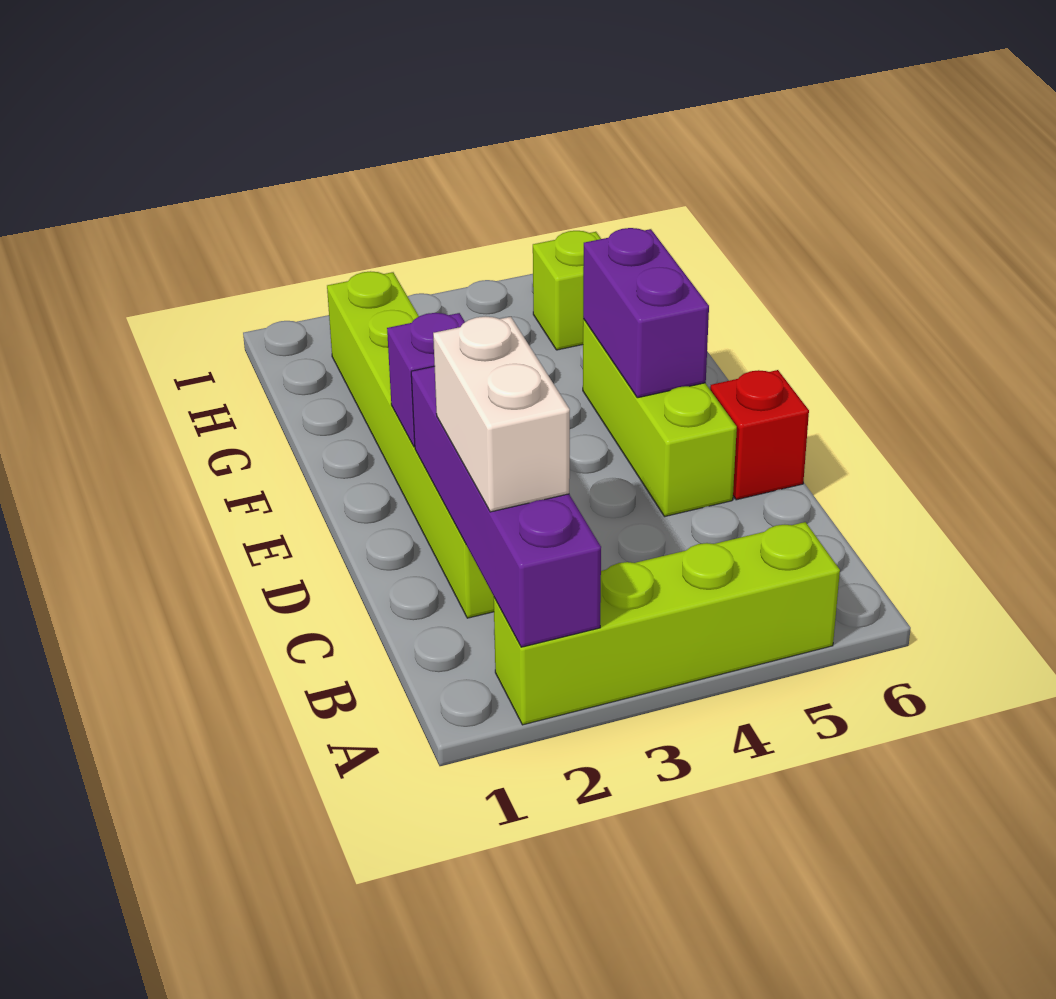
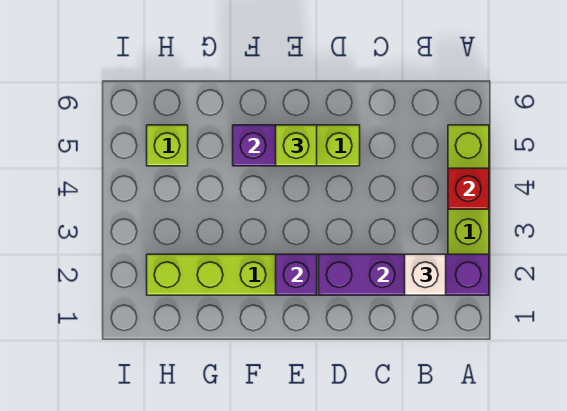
white 1x2 brick [433,316,570,512] -> white 1x1 brick [405,254,446,295]
red 1x1 brick [710,370,809,500] -> red 1x1 brick moved to [448,168,489,209]
none -> lime 1x1 brick [276,125,317,166]

